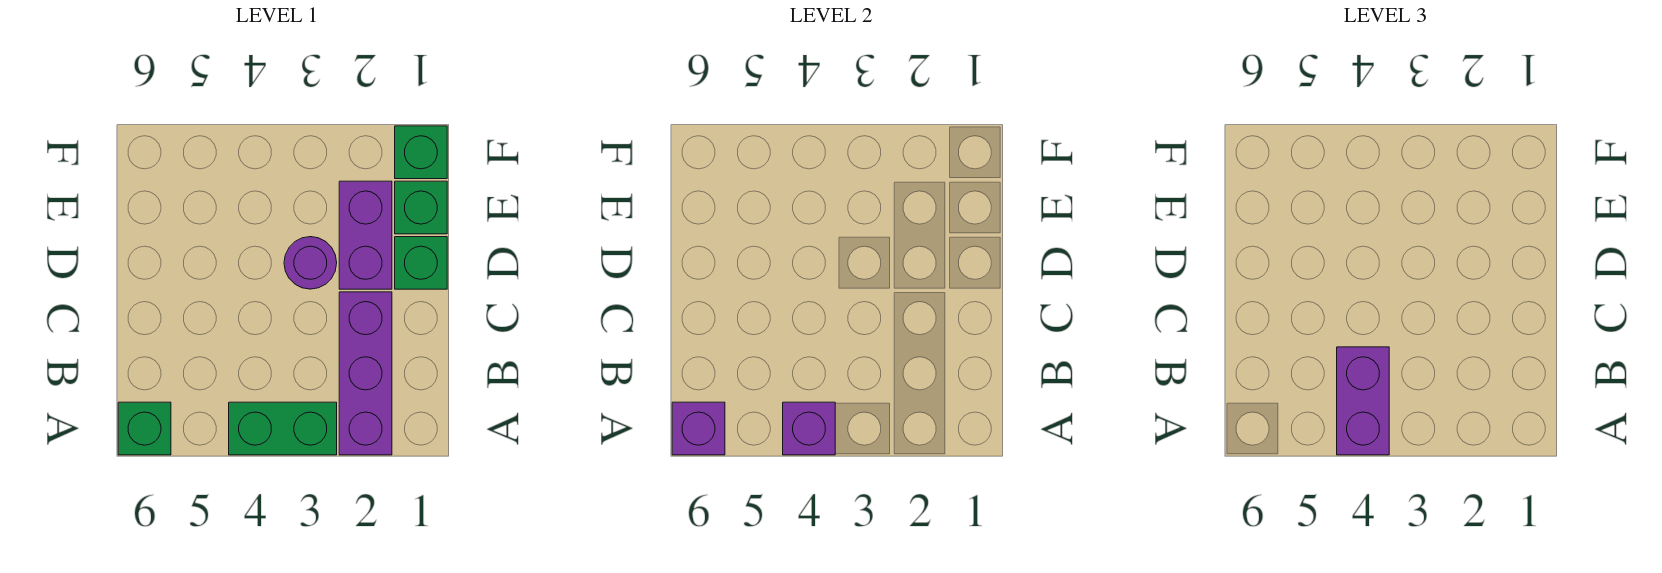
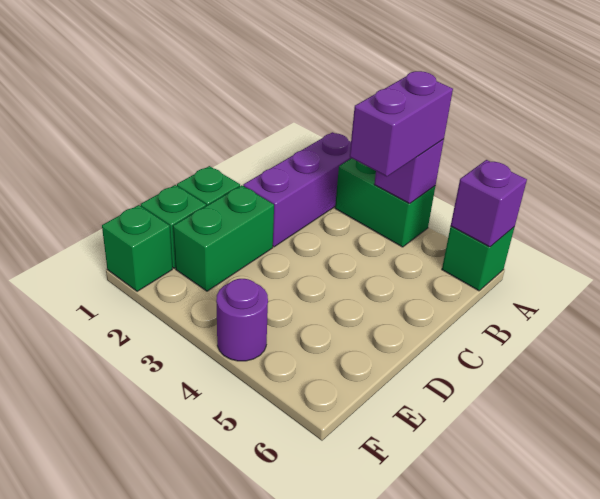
purple 1x2 brick [339,181,392,289] -> green 1x2 brick [173,185,274,291]
purple 1x1 round brick [284,237,337,289] -> purple 1x1 round brick moved to [216,279,268,361]

